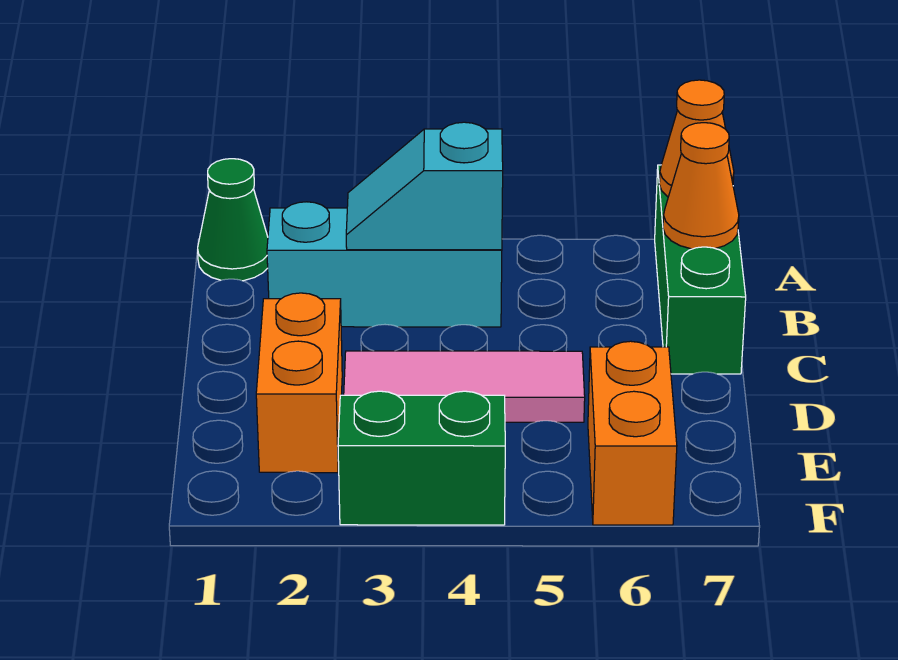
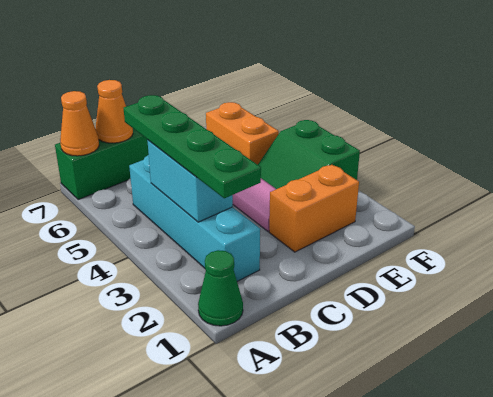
cyan 1x3 brick [267,202,502,327] -> cyan 1x4 brick [129,155,260,281]
none -> green 1x4 plate [123,95,261,198]
cyan 1x2 slope [346,122,503,250] -> cyan 1x2 brick [147,140,233,222]
orange 1x2 brick [588,341,677,525] -> orange 1x2 brick turned to [206,102,279,165]

